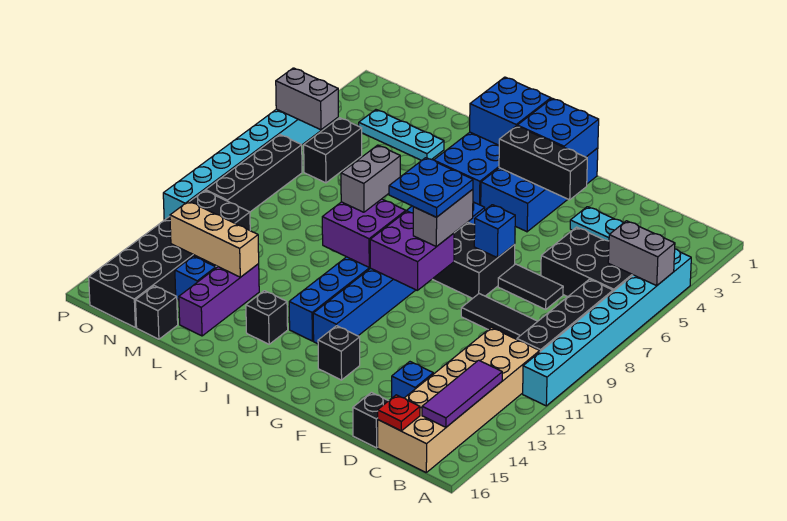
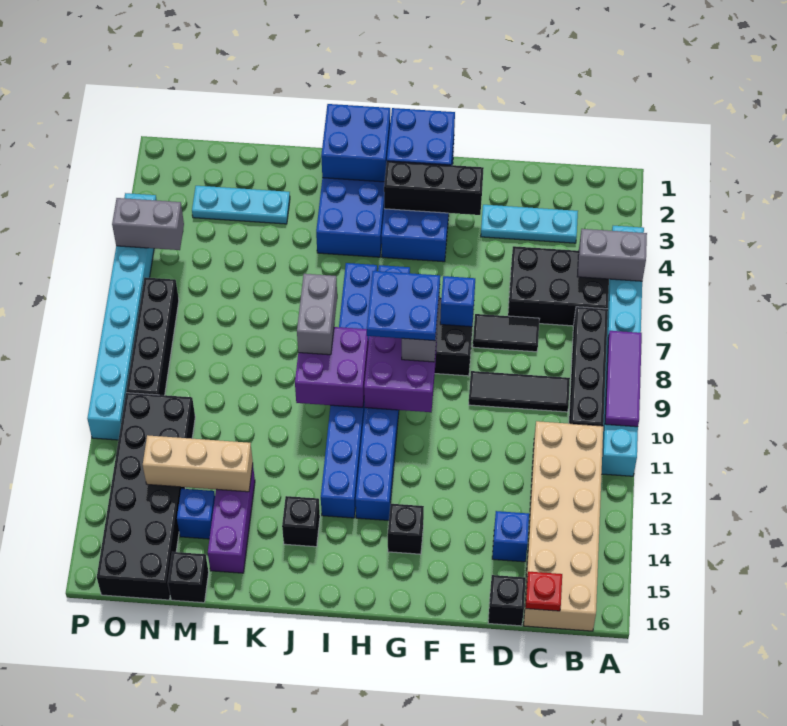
purple 1x3 tile [422,360,502,427] -> purple 1x3 tile moved to [605,331,642,427]
black 1x2 brick [304,118,362,183] -> none

